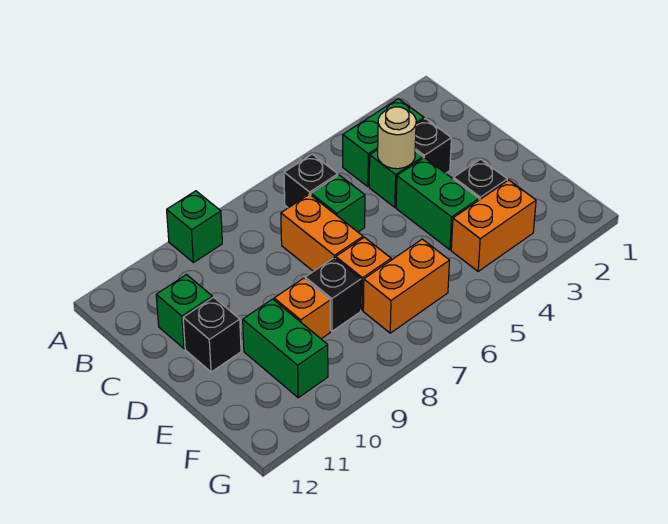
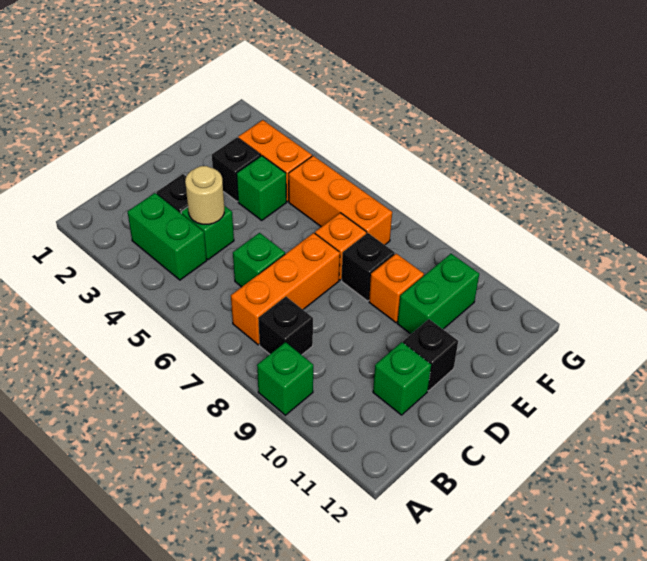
black 1x1 brick [284,154,338,208] -> black 1x1 brick moved to [258,297,313,355]
orange 1x2 brick [281,194,363,271] -> orange 1x3 brick [231,233,340,345]
green 1x2 brick [396,158,479,250] -> green 1x1 brick [236,156,286,220]
orange 1x2 brick [363,239,450,333] -> orange 1x3 brick [289,156,392,245]

